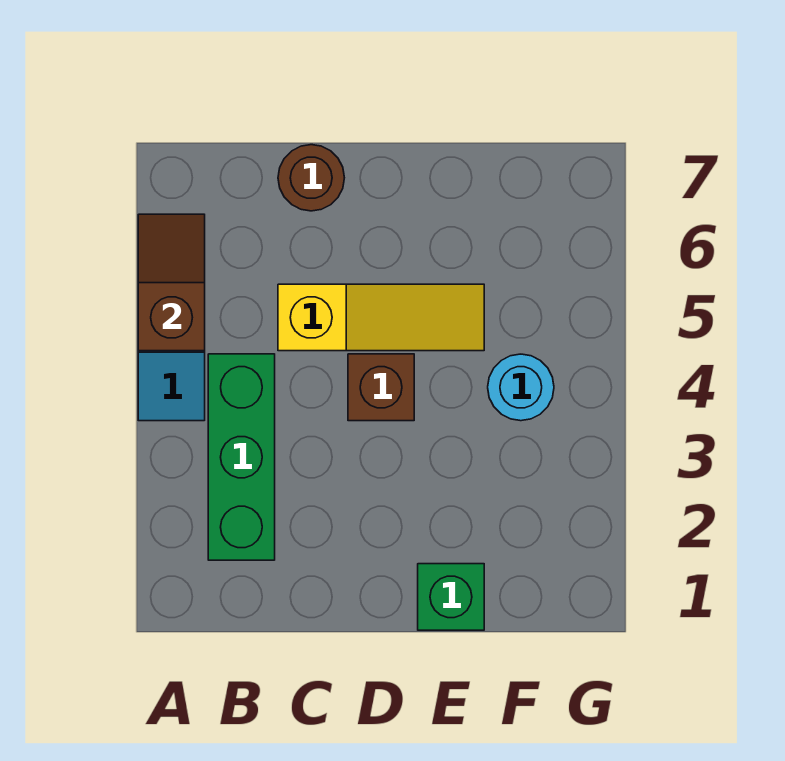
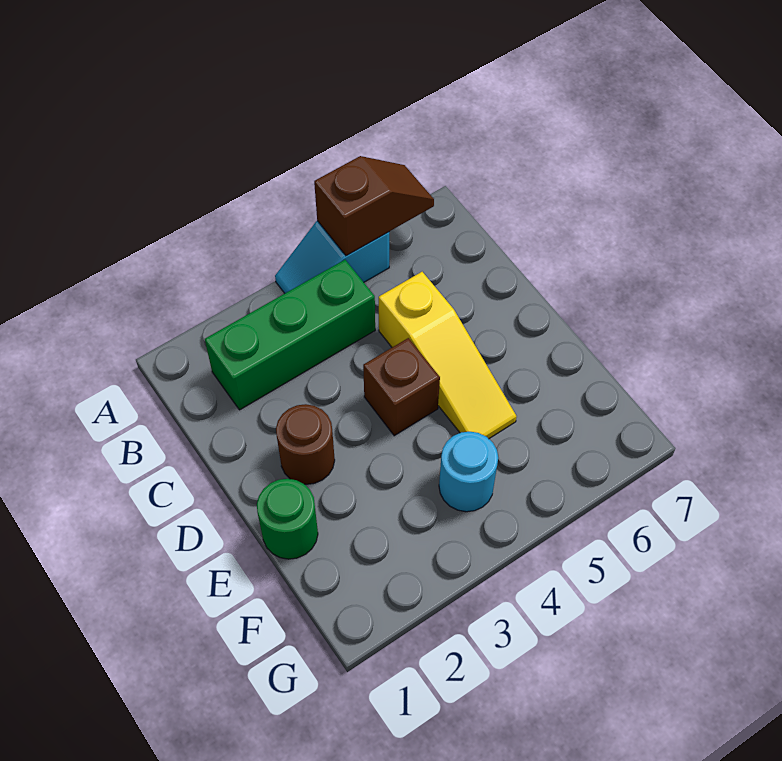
brown 1x1 round brick [278,145,344,211] -> brown 1x1 round brick moved to [276,404,335,484]
green 1x1 brick [418,564,484,630] -> green 1x1 round brick [257,479,318,559]

